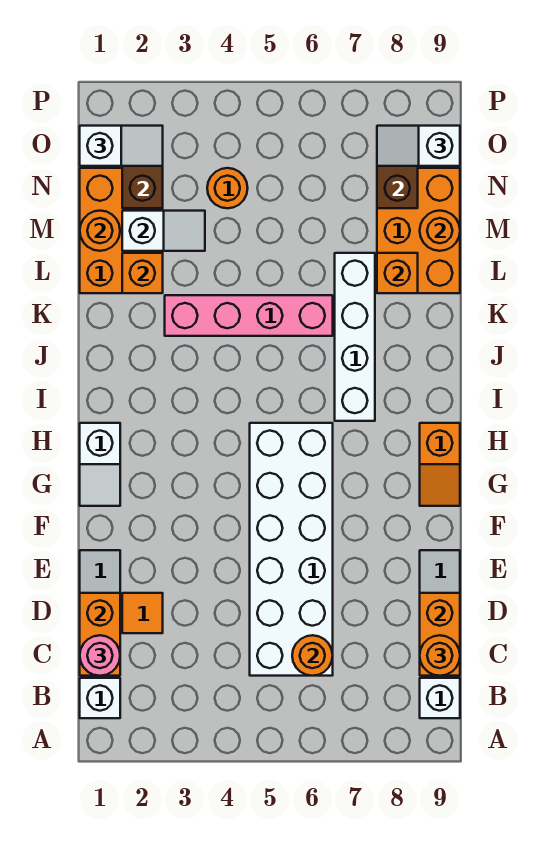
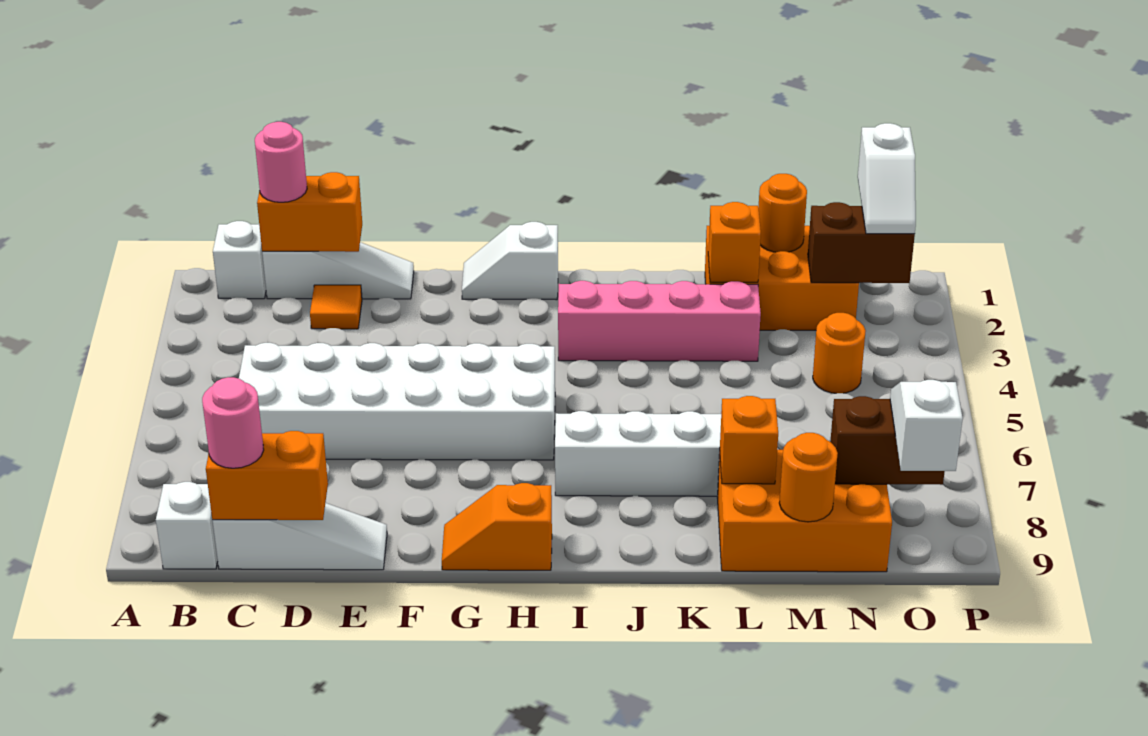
orange 1x1 round brick [292,635,333,676] -> none
orange 1x1 round brick [420,635,460,676] -> pink 1x1 round brick [202,377,264,468]
pink 1x4 brick [165,295,333,336] -> pink 1x4 brick turned to [558,281,761,361]
white 1x2 slope [122,211,205,251] -> none

